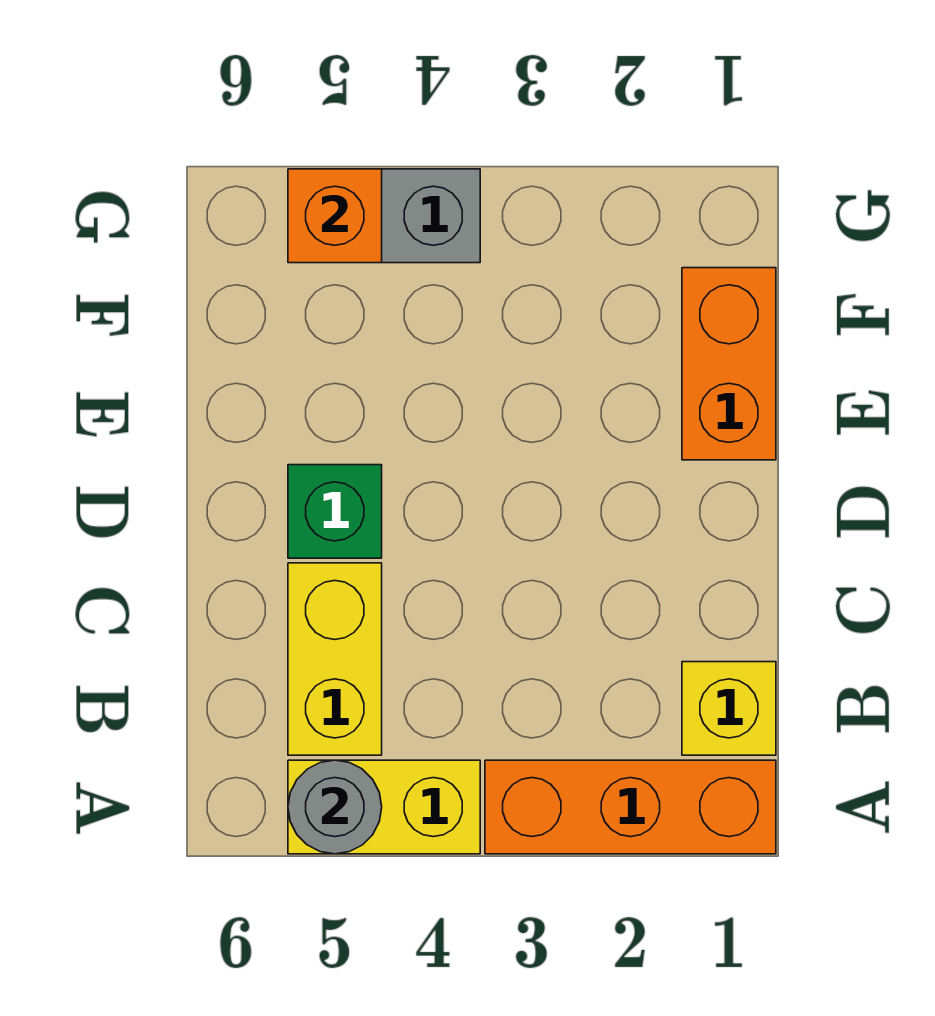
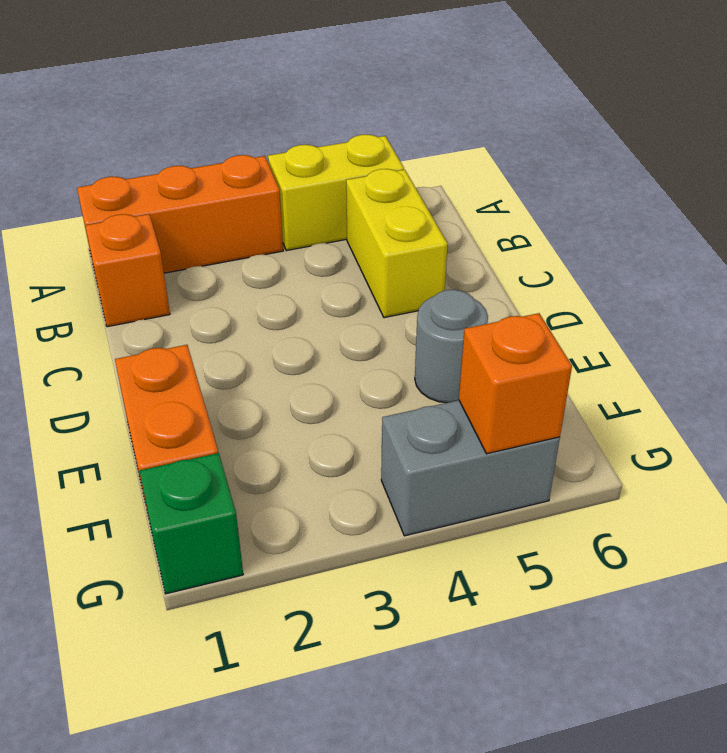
grey 1x1 round brick [288,760,382,854] -> grey 1x1 round brick moved to [415,290,488,403]
yellow 1x1 brick [682,662,776,755] -> orange 1x1 brick [85,214,170,327]
green 1x1 brick [288,465,382,558] -> green 1x1 brick moved to [139,453,243,594]

